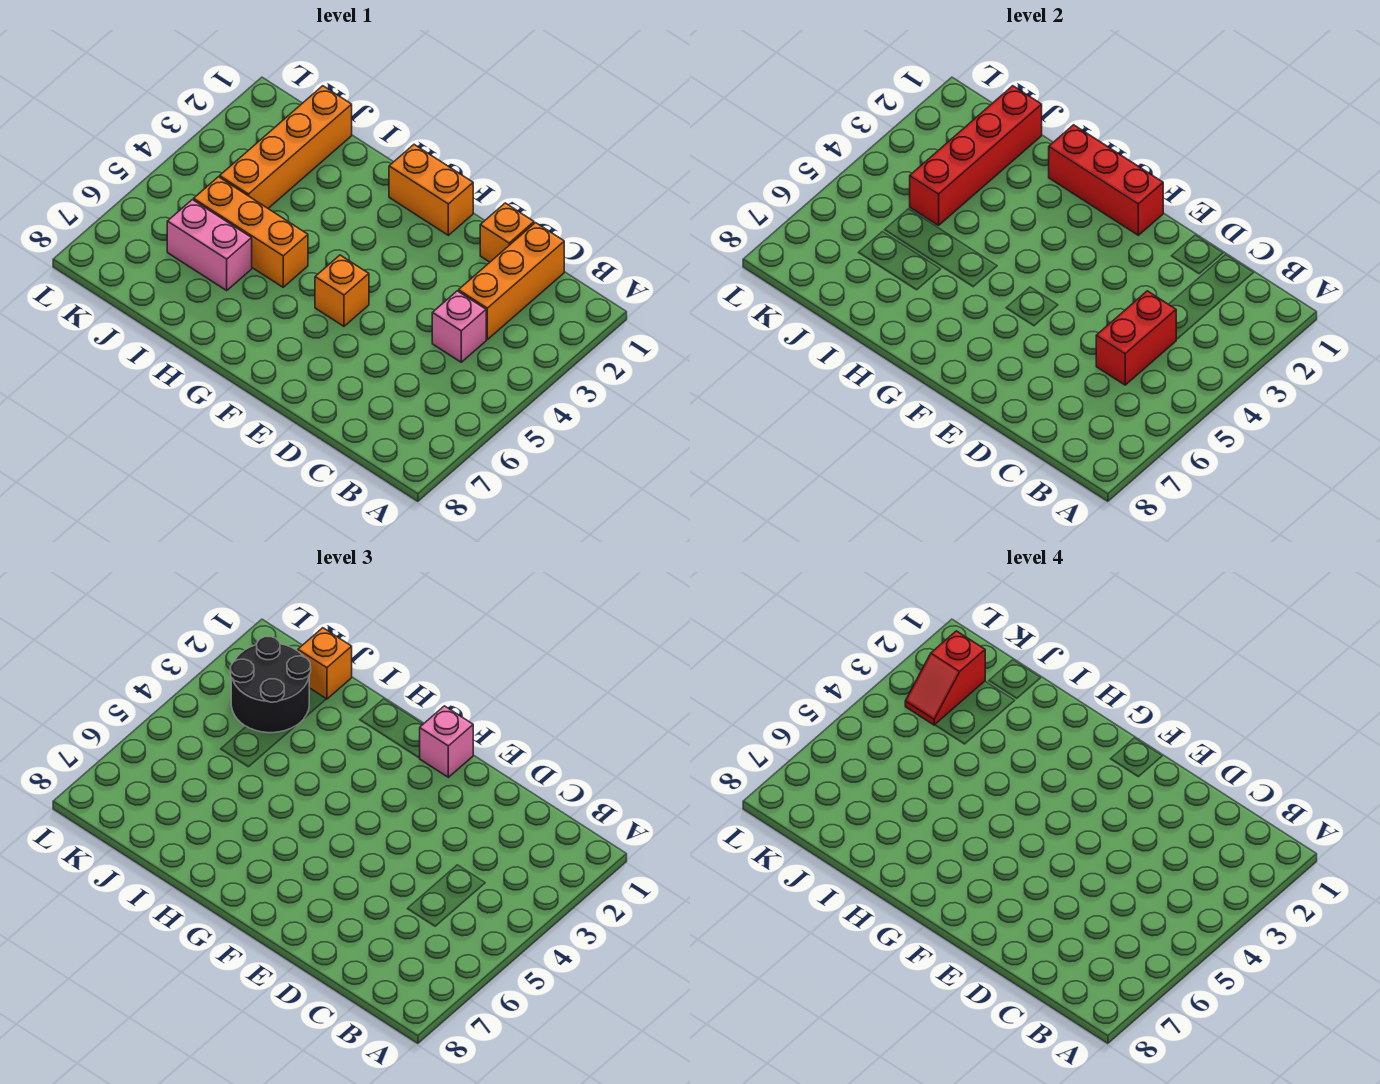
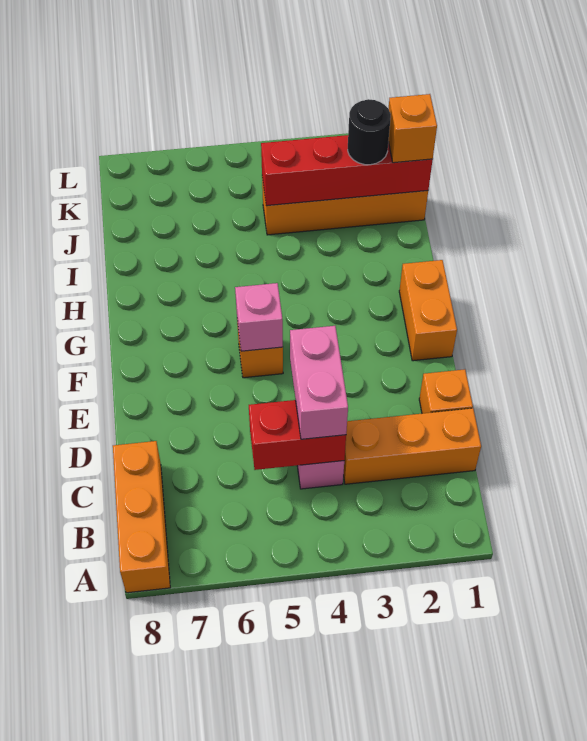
red 1x3 brick [1049,125,1163,235] -> none
pink 1x1 brick [420,706,473,777] -> pink 1x1 brick moved to [235,283,283,351]
orange 1x3 brick [194,177,308,287] -> orange 1x3 brick moved to [113,441,170,593]
pink 1x2 brick [167,200,252,290] -> pink 1x2 brick moved to [290,326,348,439]
black 2x2 round brick [230,637,311,733] -> black 1x1 round brick [348,99,391,165]
red 1x2 slope [905,631,985,725] -> none

